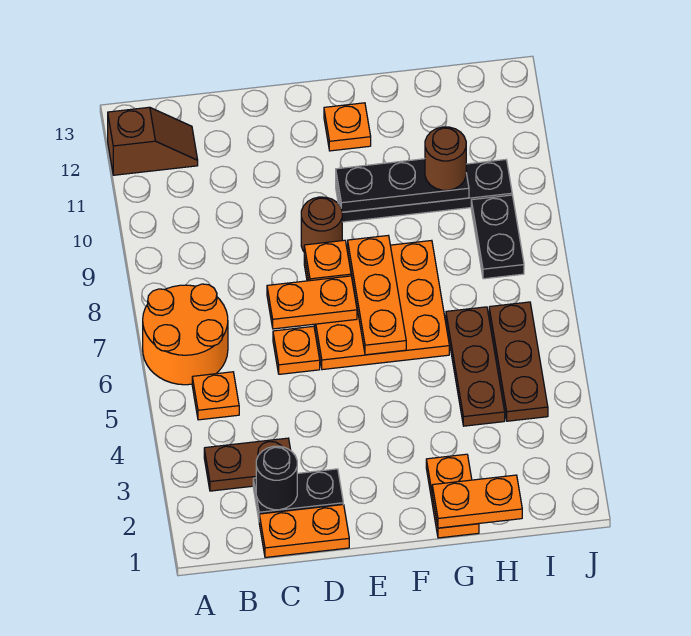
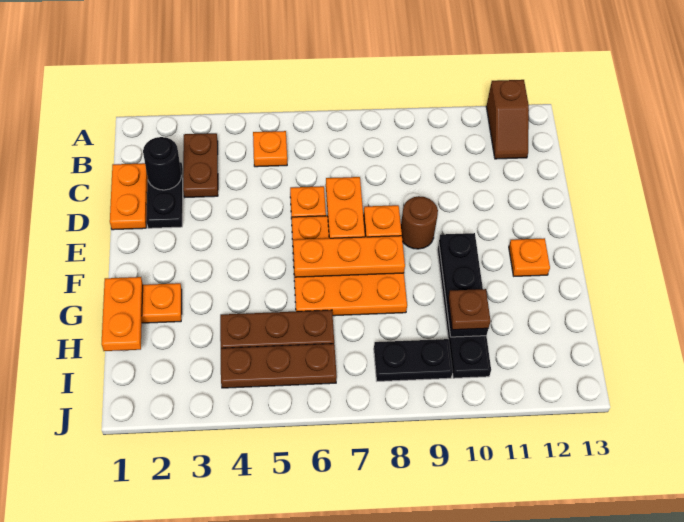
orange 2x2 round brick [143,284,228,385] -> none
brown 1x1 round brick [425,127,466,190] -> brown 1x1 plate [448,289,491,330]

